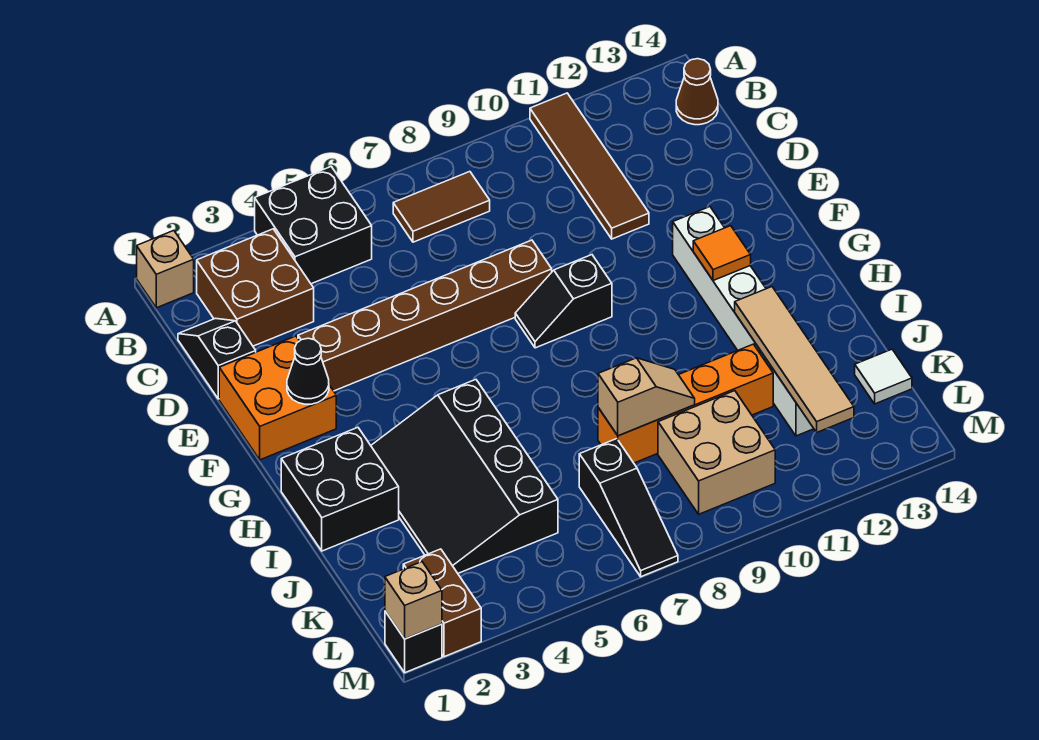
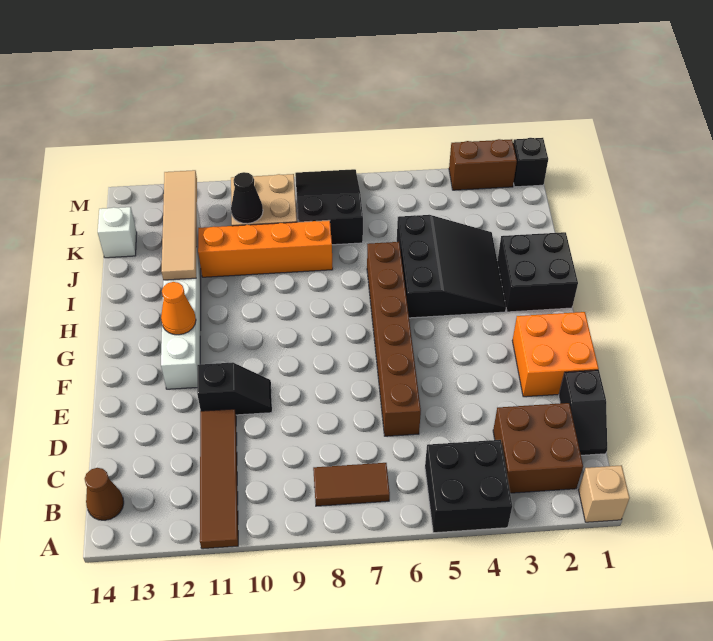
brown 1x6 brick [298,240,552,391] -> brown 1x6 brick turned to [367,242,421,436]
black 1x1 cone [287,338,329,404] -> black 1x1 cone moved to [231,172,263,224]
black 1x2 slope [515,255,612,348] -> black 1x2 slope moved to [197,362,272,415]
orange 1x1 tile [693,226,751,281] -> orange 1x1 cone [161,282,196,335]
black 3x4 slope [371,380,558,573] -> black 3x3 slope [397,215,506,318]
tan 1x2 slope [598,358,695,436] -> none
black 1x3 slope [579,439,678,577] -> black 2x3 slope [295,169,363,245]
white 1x1 tile [855,349,912,404] -> white 1x1 brick [98,207,137,258]
brown 1x2 brick [403,549,481,657] -> brown 1x2 brick turned to [449,139,517,190]
tan 1x1 brick [385,562,442,639] -> none

